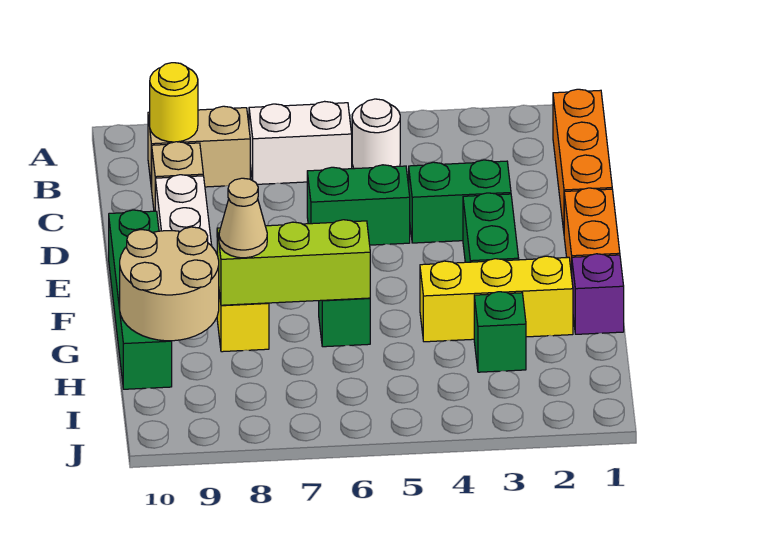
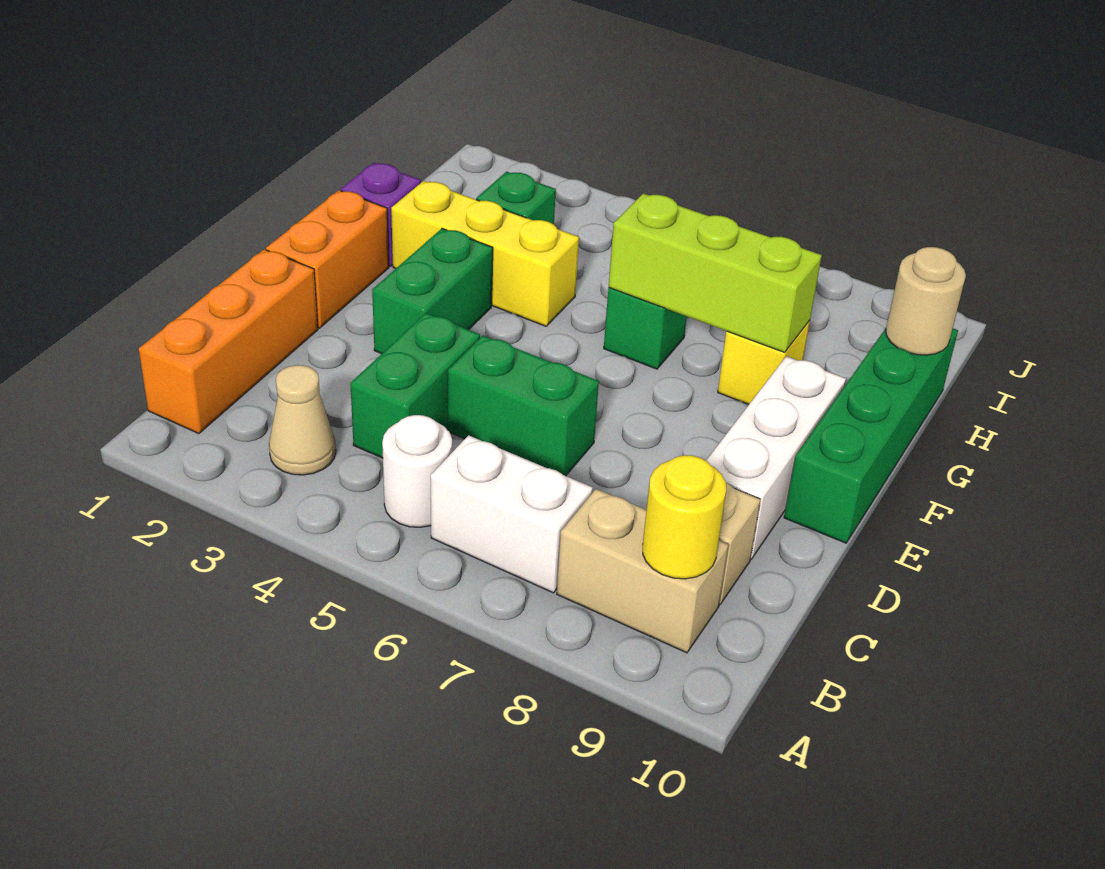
green 1x2 brick [409,160,511,243] -> green 1x2 brick turned to [350,313,480,458]
tan 1x1 cone [219,178,267,258] -> tan 1x1 cone moved to [269,365,336,475]
tan 2x2 round brick [120,227,219,341] -> tan 1x1 round brick [886,247,966,355]

